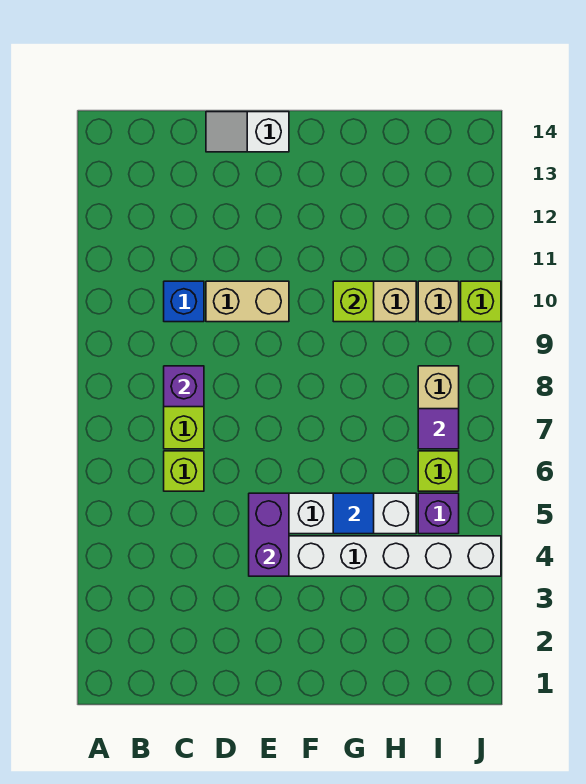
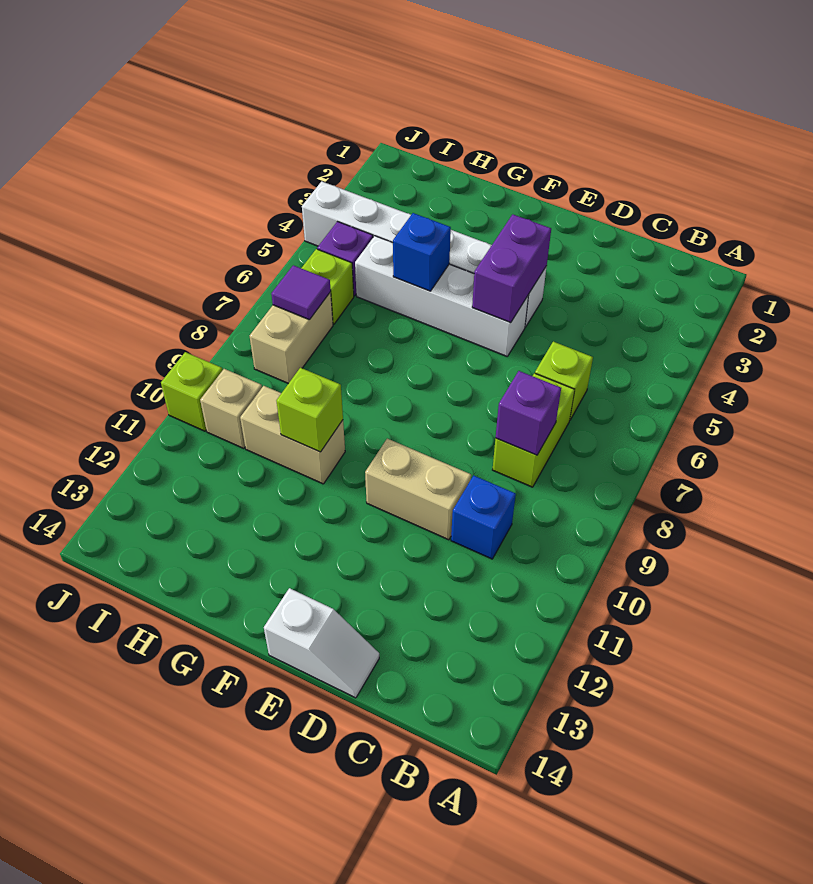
blue 1x1 tile [333,493,374,534] -> blue 1x1 brick [393,213,451,291]

